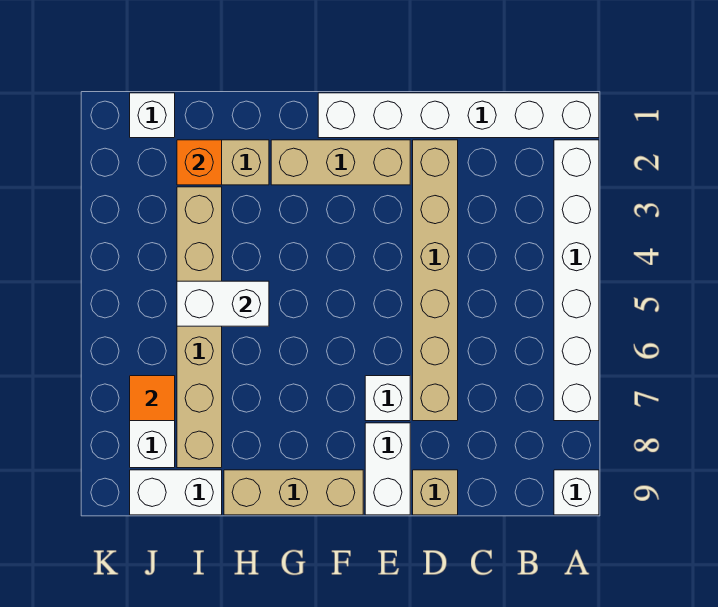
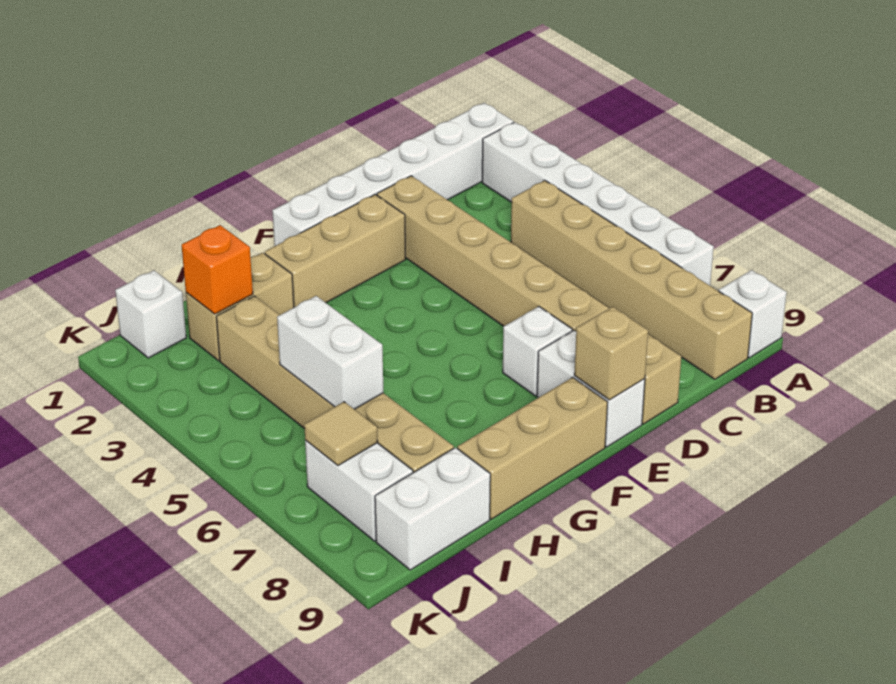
none -> tan 1x6 brick [511,180,752,379]
none -> tan 1x1 brick [574,307,648,400]
white 1x2 brick [177,281,269,326] -> white 1x2 brick turned to [277,296,384,409]
orange 1x1 tile [130,376,175,421] -> tan 1x1 tile [304,402,378,466]

